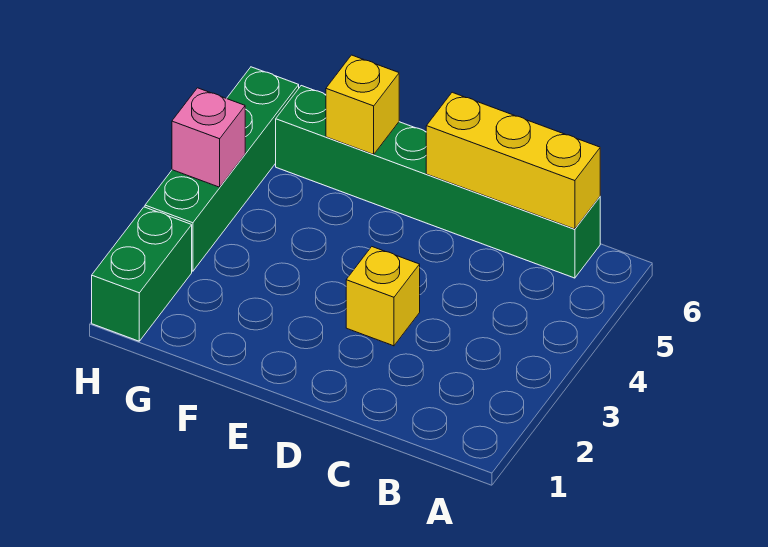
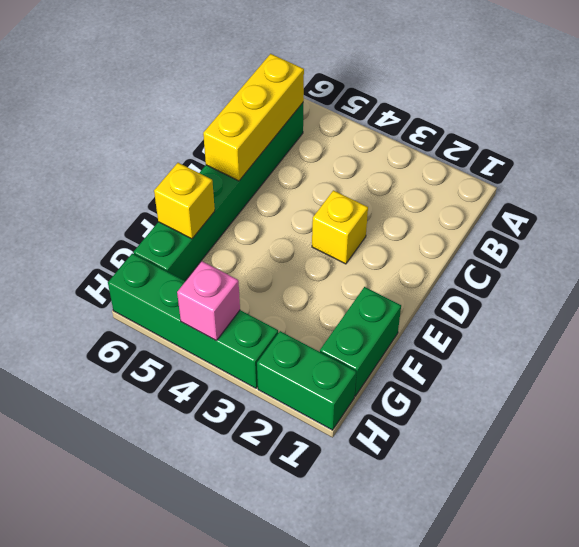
none -> green 1x2 brick [320,287,401,396]

